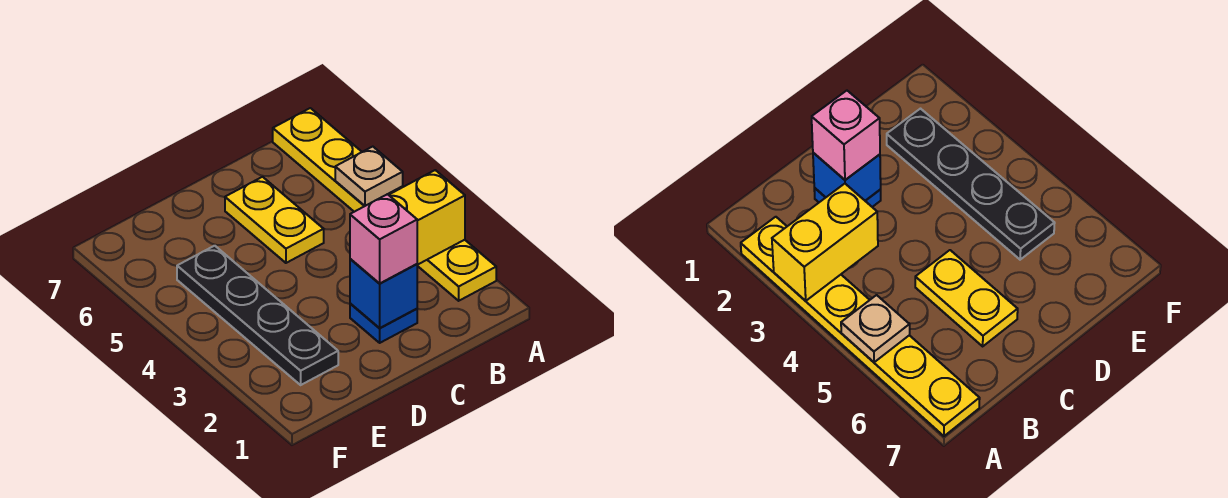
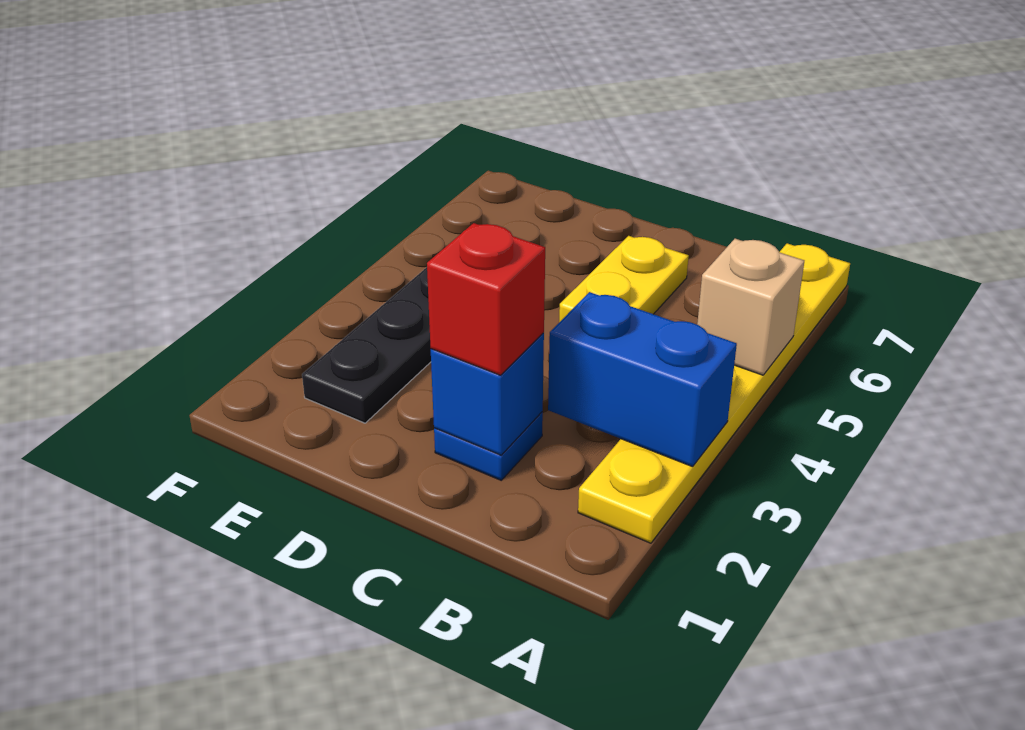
yellow 1x2 brick [389,170,465,265] -> blue 1x2 brick [548,292,737,467]
tan 1x1 plate [335,147,403,206] -> tan 1x1 brick [697,239,804,375]
pink 1x1 brick [350,194,417,284] -> red 1x1 brick [427,223,545,375]

